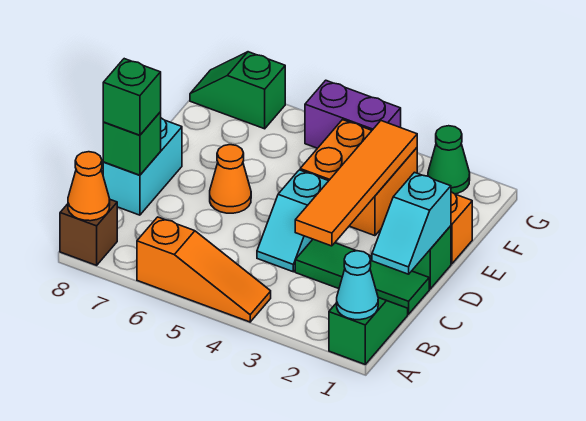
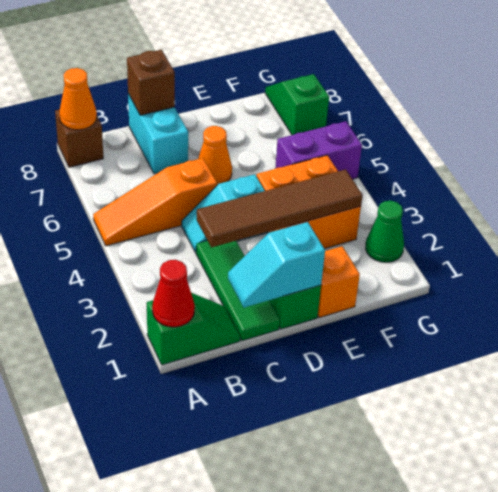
cyan 1x1 cone [337,251,378,320] -> red 1x1 cone [152,260,195,327]
orange 1x3 slope [137,217,271,322] -> orange 1x3 slope turned to [93,158,217,246]
orange 1x4 tile [295,121,417,246] -> brown 1x4 tile [197,169,363,247]
cyan 1x2 brick [103,118,182,215] -> cyan 1x2 brick turned to [128,94,188,174]
green 1x1 brick [103,112,161,175] -> brown 1x1 brick [127,50,175,115]
green 1x1 brick [103,59,161,135] -> none
purple 1x2 brick [305,80,401,148] -> purple 1x2 brick turned to [275,121,362,179]

